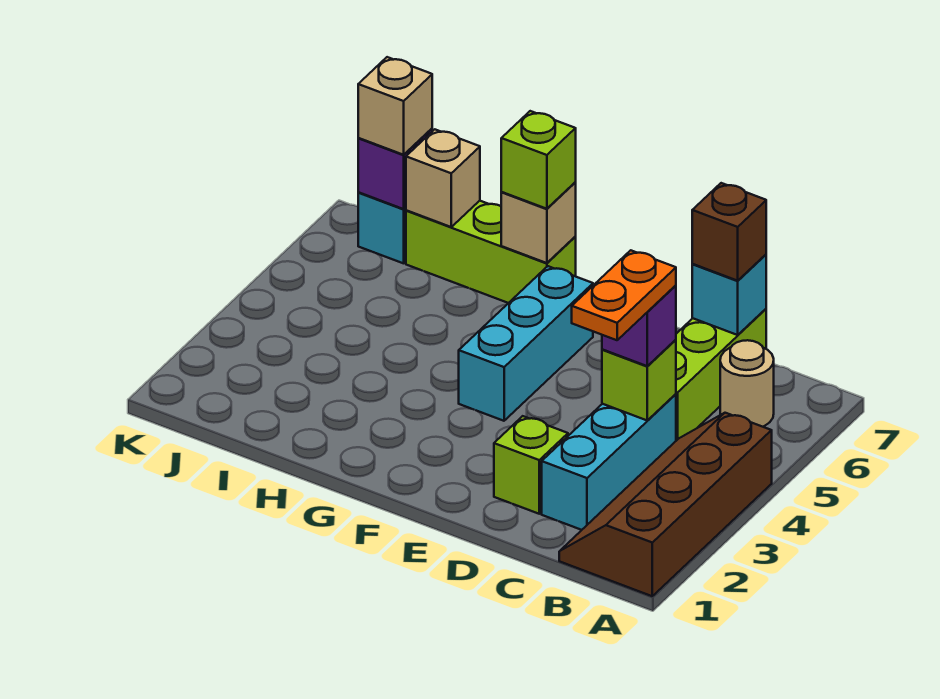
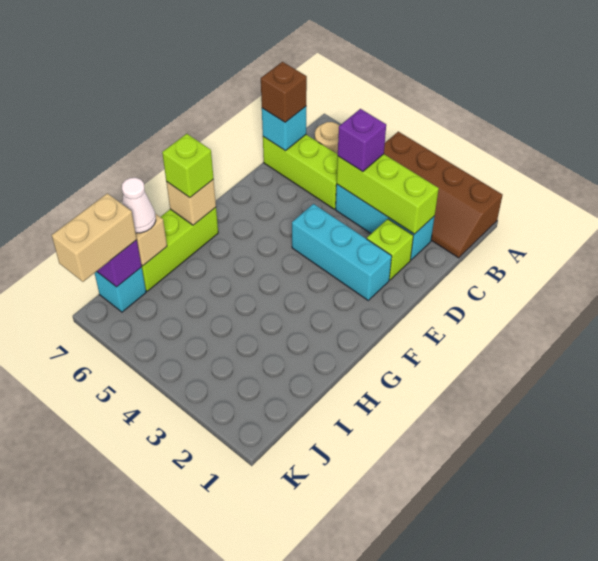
orange 1x2 plate [572,250,676,340] -> none
lime 1x1 brick [602,340,676,421] -> lime 1x3 brick [337,154,439,234]
cyan 1x3 brick [459,266,593,421] -> cyan 1x3 brick moved to [292,204,392,300]
none -> white 1x1 cone [122,178,156,233]
tan 1x1 brick [358,57,432,155] -> tan 1x2 brick [52,193,137,282]

